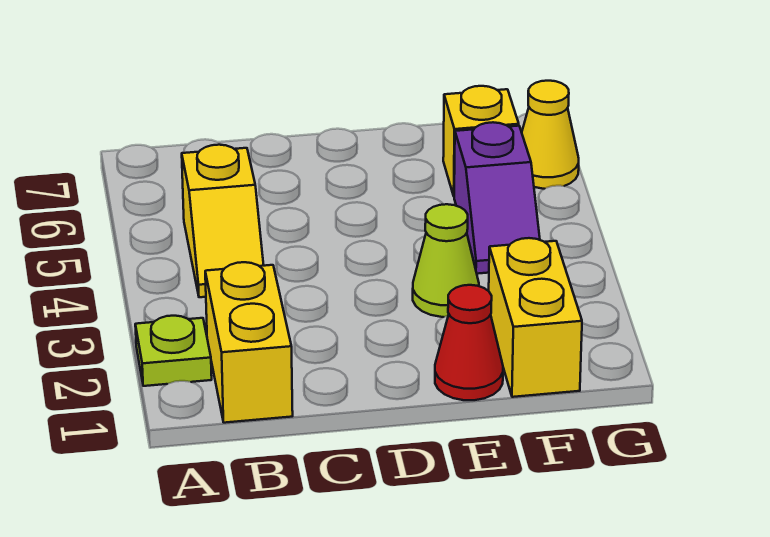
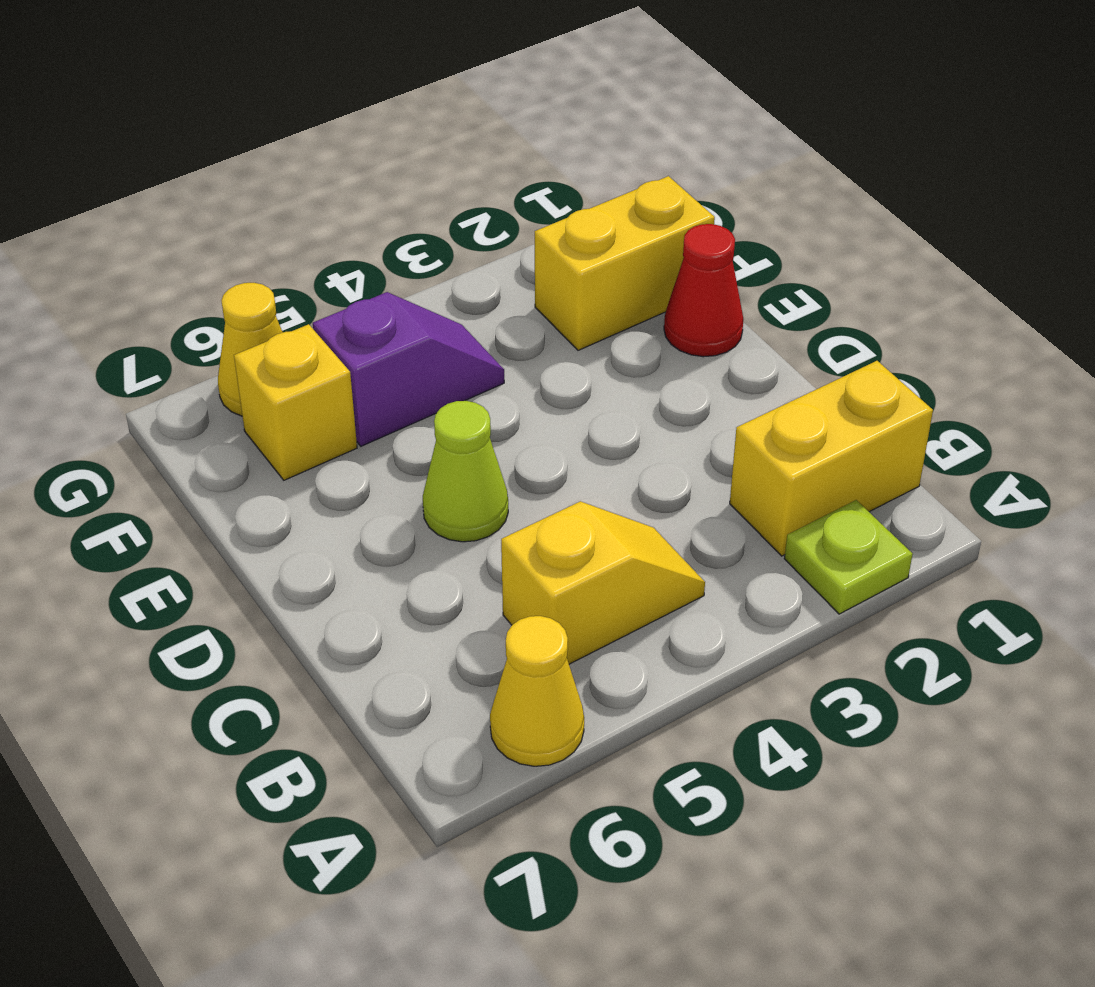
none -> yellow 1x1 cone [490,616,584,766]
lime 1x1 cone [413,204,479,317] -> lime 1x1 cone moved to [423,401,508,542]

